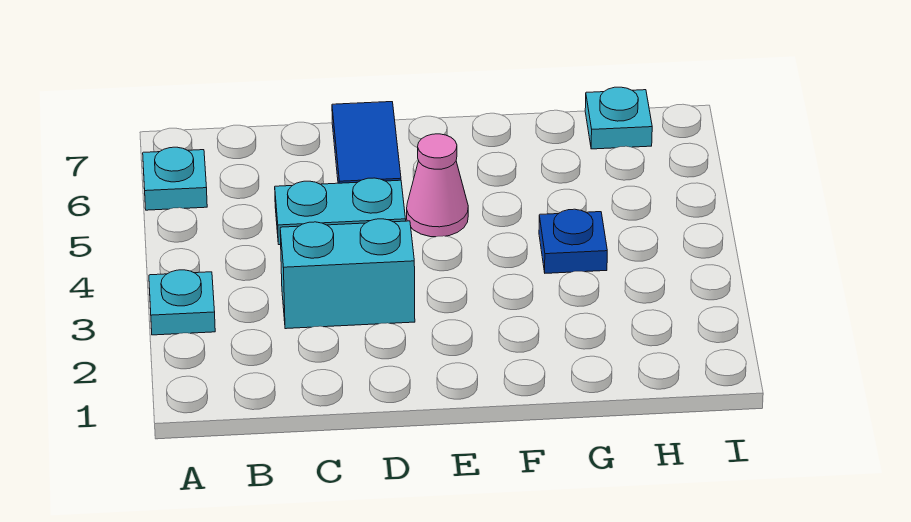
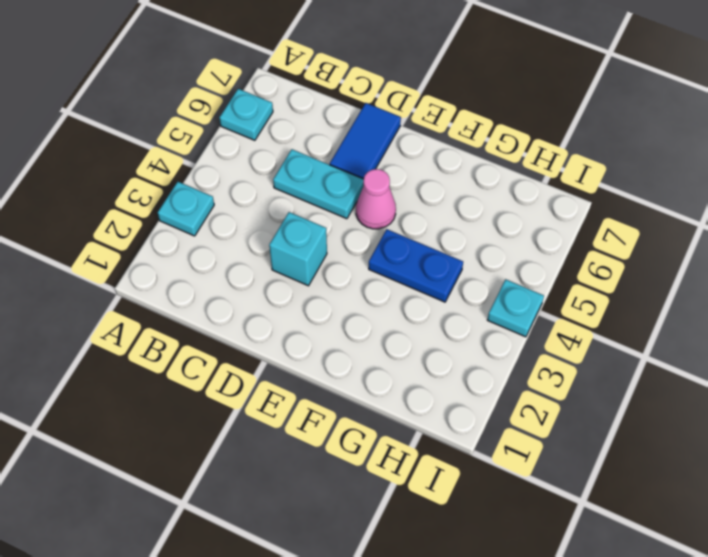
cyan 1x2 brick [280,219,415,329] -> cyan 1x1 brick [269,212,327,286]
blue 1x1 plate [539,209,607,273] -> blue 1x2 plate [369,229,463,302]
cyan 1x1 plate [585,87,652,149] -> cyan 1x1 plate moved to [487,279,544,337]

